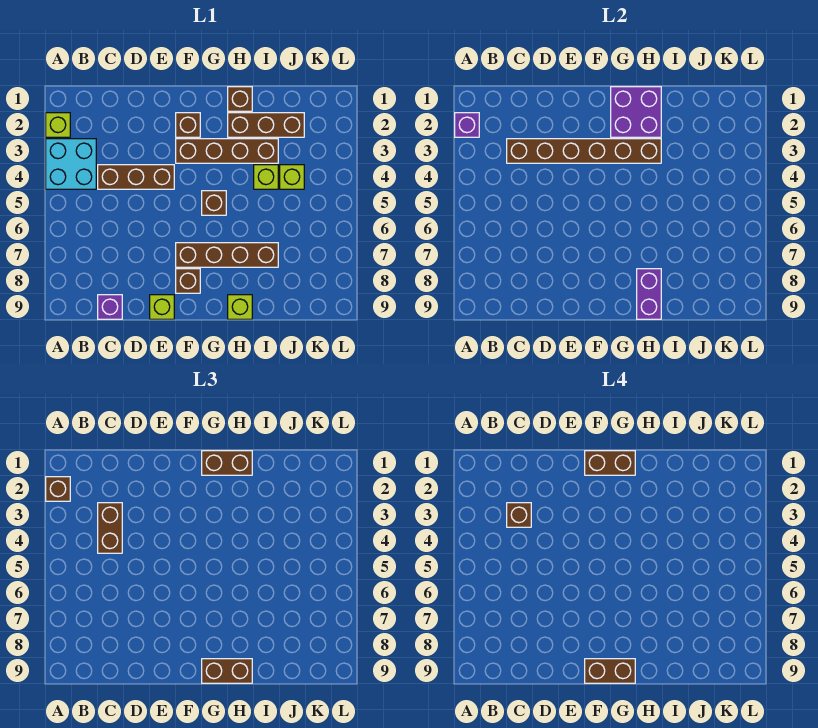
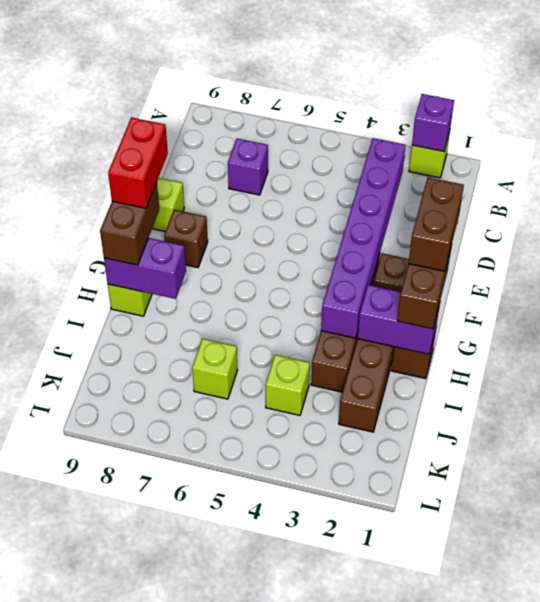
brown 1x1 brick [46,477,70,501] -> none
cyan 2x2 brick [46,139,96,189] -> none
brown 1x6 brick [507,139,661,163] -> purple 1x6 brick [321,138,405,338]
brown 1x2 brick [98,503,122,553] -> none
brown 1x1 brick [507,503,531,527] -> none
brown 1x3 brick [98,165,174,189] -> none
purple 1x1 brick [98,295,122,319] -> purple 1x1 brick moved to [228,139,268,195]
brown 1x4 brick [176,243,278,267] -> none
brown 1x2 brick [585,659,635,683] -> red 1x2 brick [108,117,168,208]
purple 2x2 brick [611,87,661,137] -> purple 1x2 brick [358,285,440,354]
brown 1x1 brick [202,191,226,215] -> none
lime 1x1 brick [254,165,278,189] -> lime 1x1 brick moved to [192,339,237,399]

